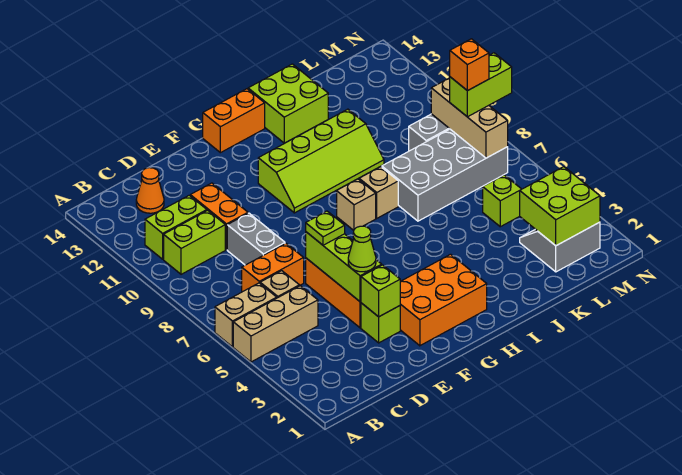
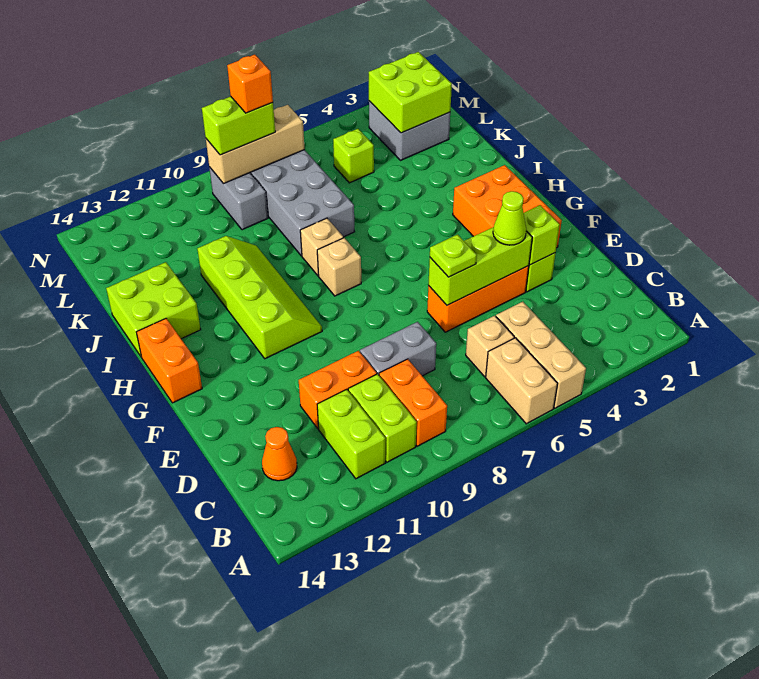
orange 1x2 brick [242,243,304,292] -> orange 1x2 brick moved to [379,359,447,446]
grey 2x2 slope [520,222,600,272] -> grey 2x2 brick [369,101,450,160]
lime 1x2 brick [450,53,512,117] -> lime 1x2 brick turned to [202,97,275,155]

